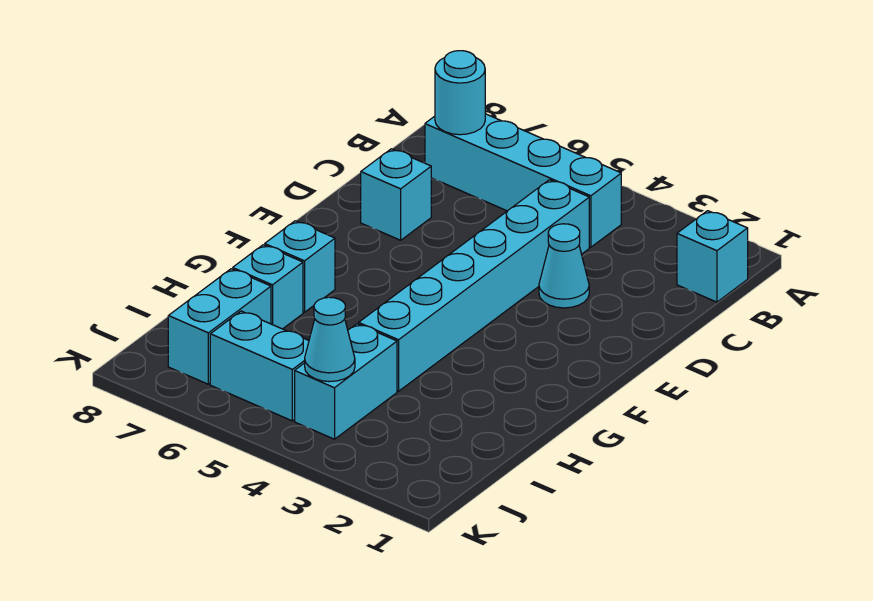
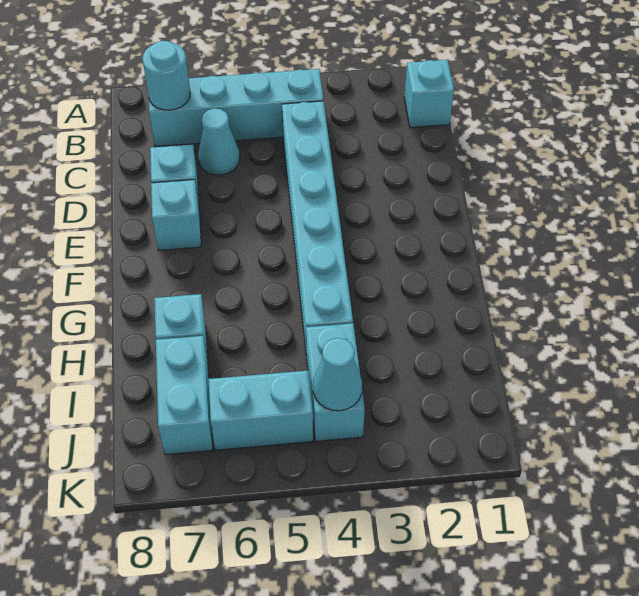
cyan 1x1 cone [539,224,589,308] -> cyan 1x1 cone moved to [198,108,240,175]
cyan 1x1 brick [265,221,335,312] -> cyan 1x1 brick moved to [151,180,201,250]

